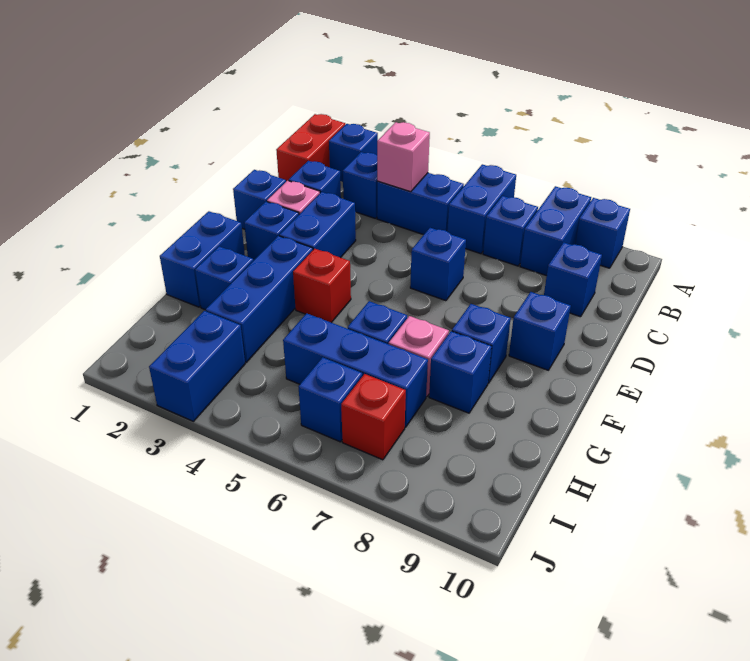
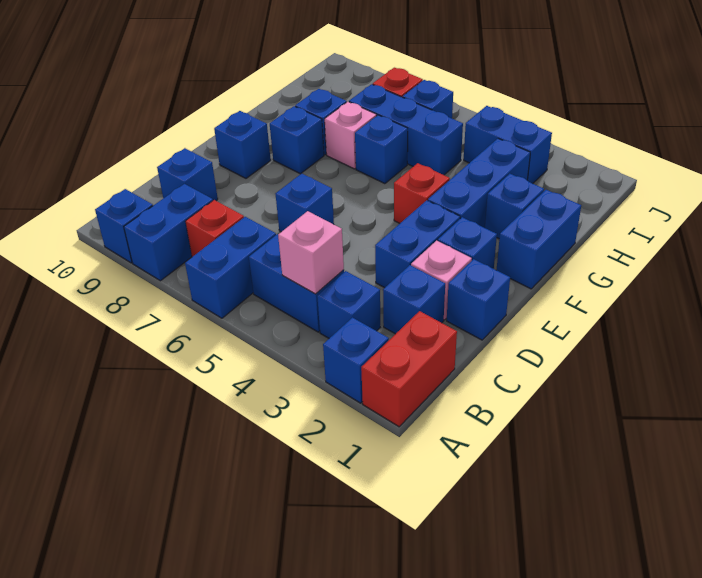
blue 1x1 brick [483,196,538,266] -> red 1x1 brick [185,200,244,257]
blue 1x2 brick [149,311,245,421] -> blue 1x2 brick turned to [464,106,552,184]

